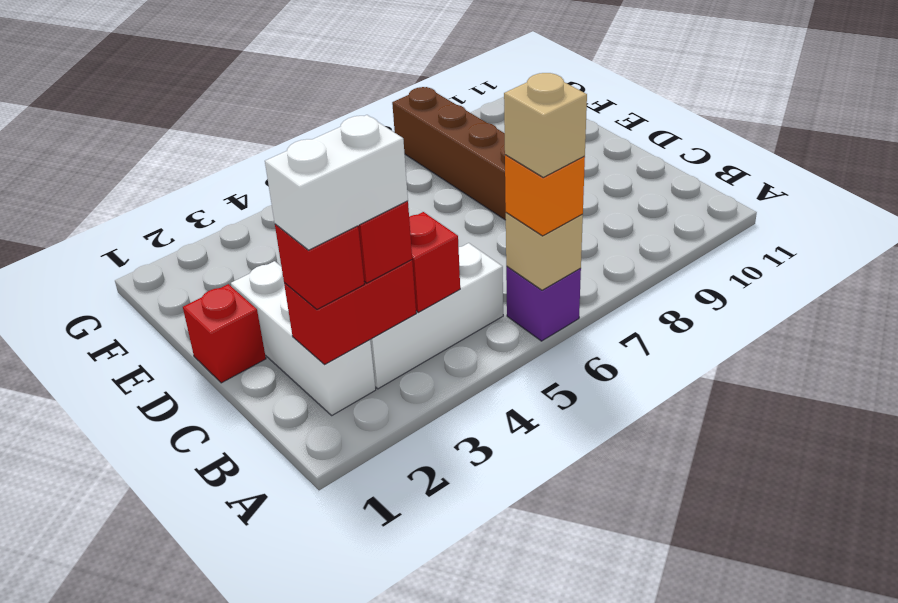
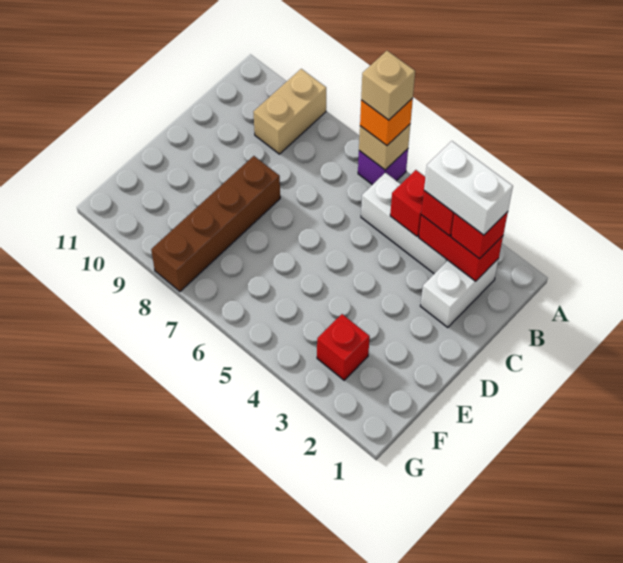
none -> tan 1x2 brick [254,69,326,154]
white 1x3 brick [231,261,376,415] -> white 1x2 brick [420,258,499,327]
red 1x1 brick [183,284,266,383] -> red 1x1 brick moved to [317,314,370,380]

